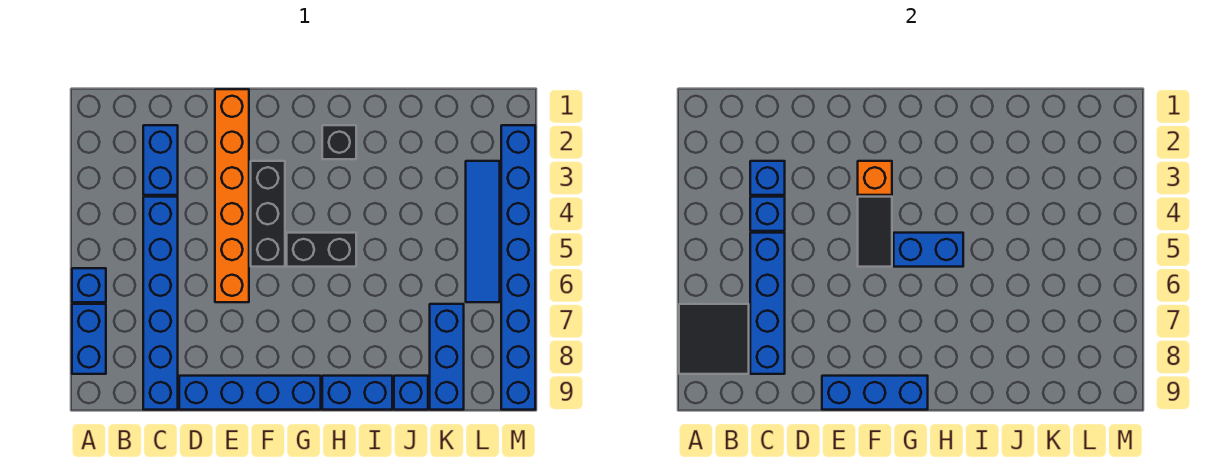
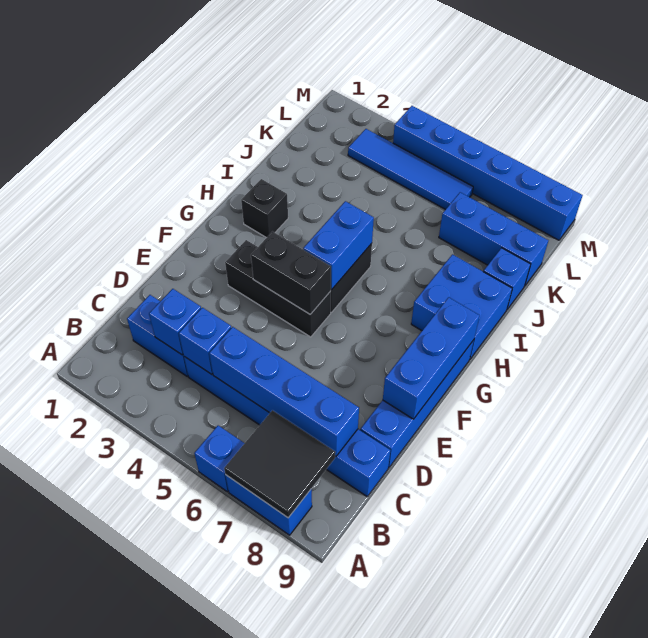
orange 1x6 brick [215,89,249,302] -> none
orange 1x1 brick [858,161,892,195] -> none
black 1x2 tile [858,197,892,267] -> black 1x2 brick [251,232,331,314]
blue 1x2 brick [322,376,392,410] -> blue 2x2 brick [411,254,512,359]
blue 1x8 brick [501,125,535,410] -> blue 1x6 brick [393,106,583,240]

